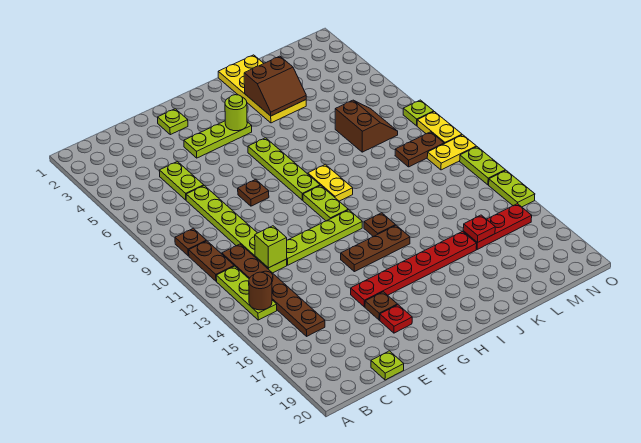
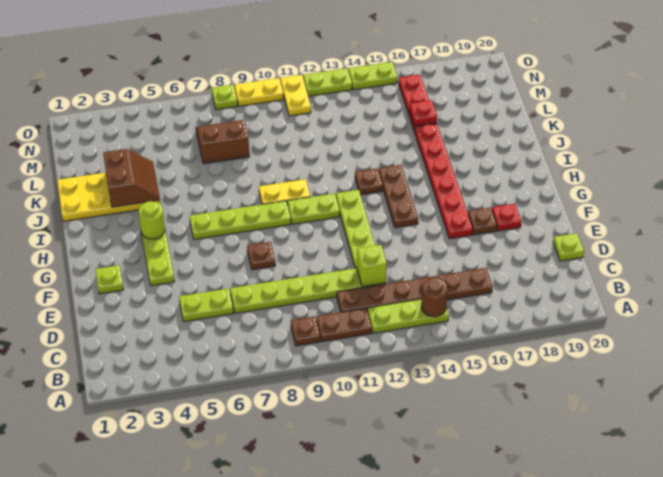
brown 1x2 plate [395,132,444,167] -> none

